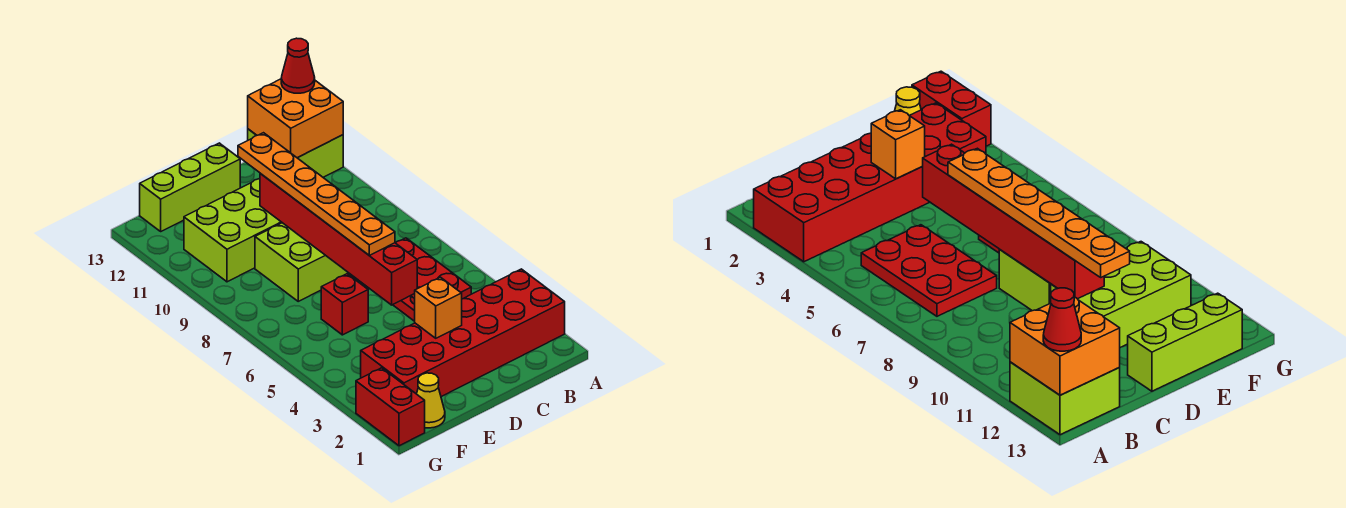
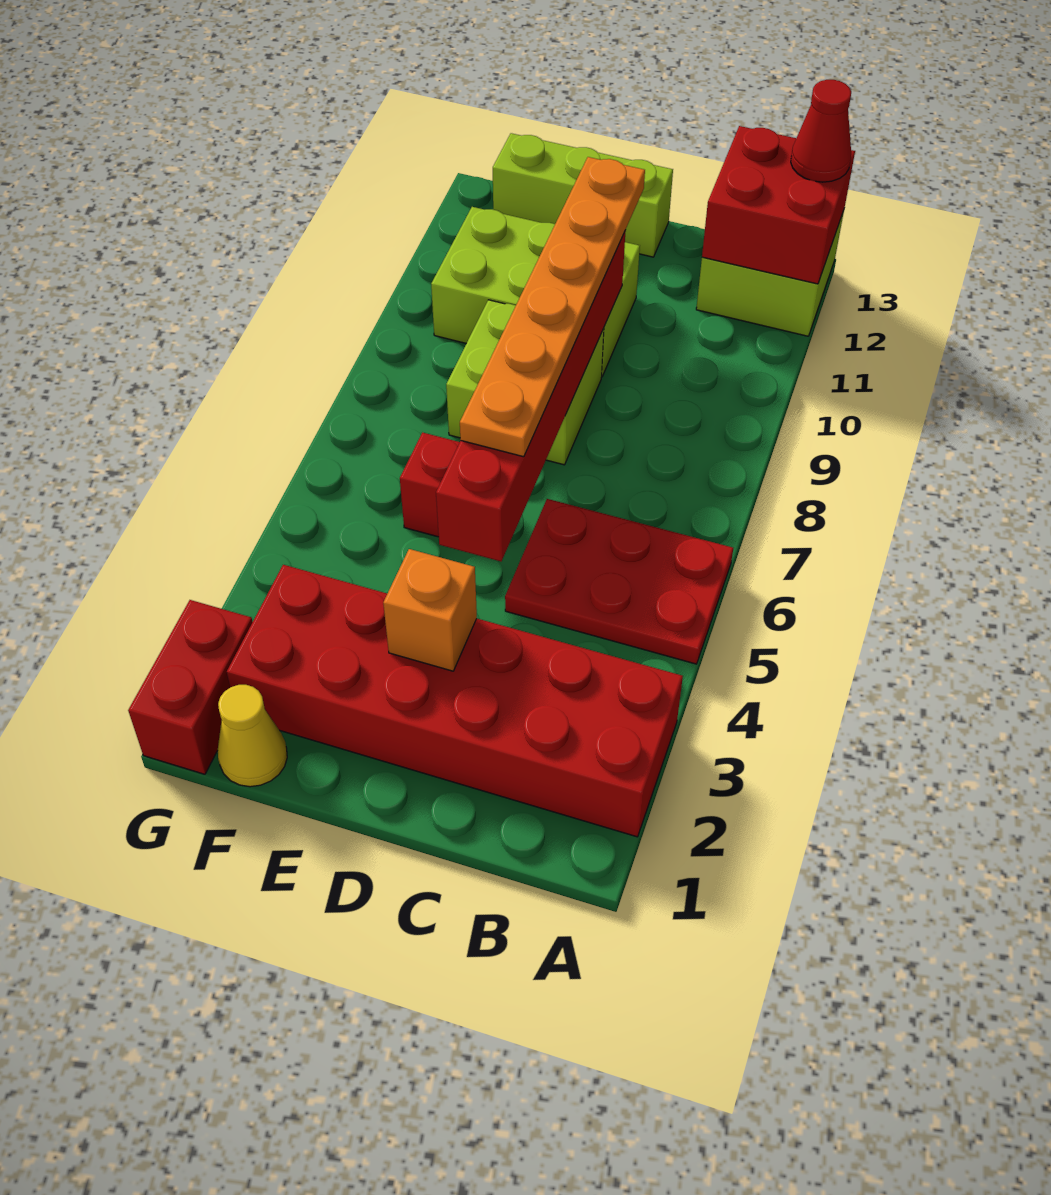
orange 2x2 brick [248,79,343,158] -> red 2x2 brick [702,126,855,284]
red 2x3 plate [393,238,471,321] -> red 2x3 plate turned to [505,499,733,664]

